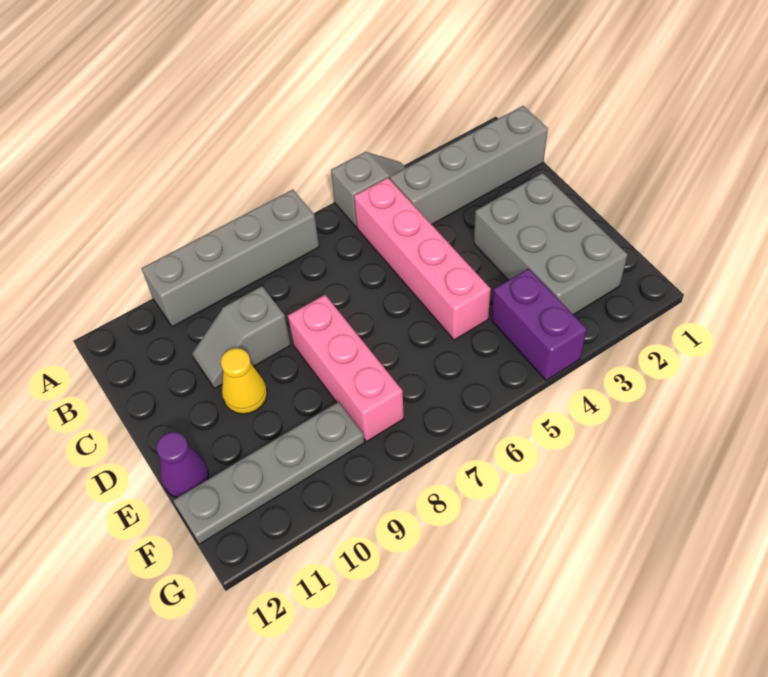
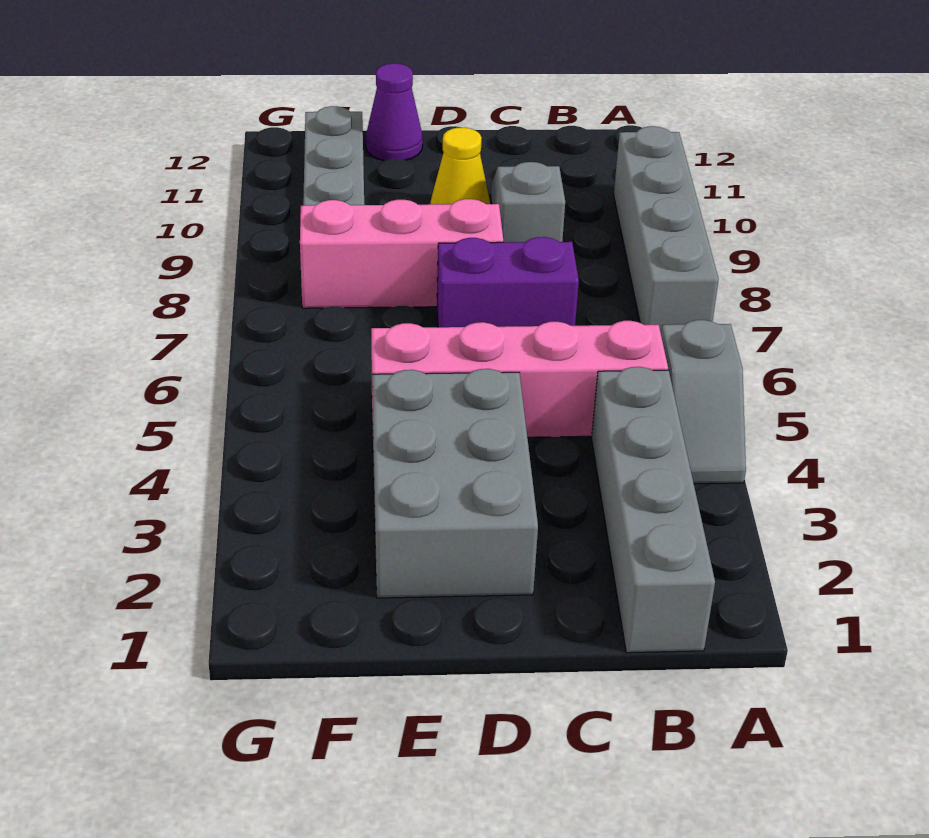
grey 2x3 brick [474,173,628,315] -> grey 2x3 brick turned to [372,369,538,598]
purple 1x2 brick [491,269,587,380] -> purple 1x2 brick moved to [437,237,579,327]

